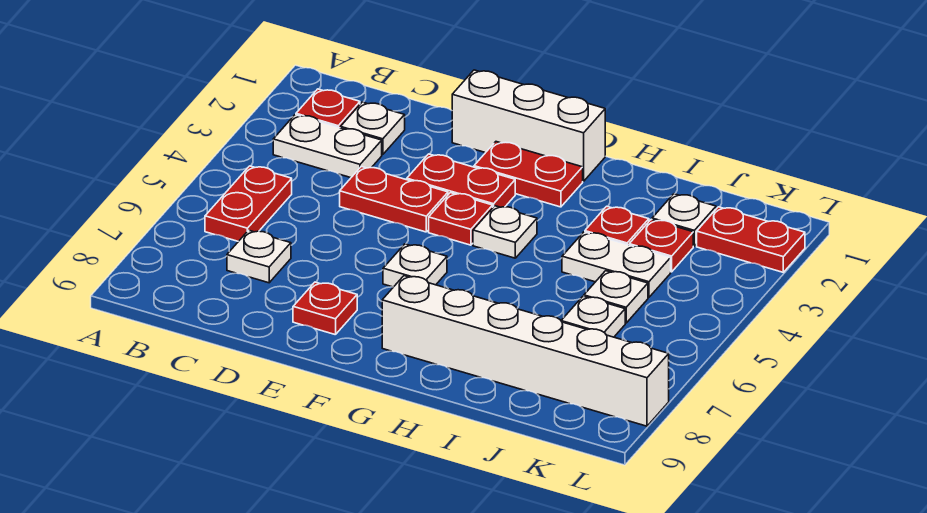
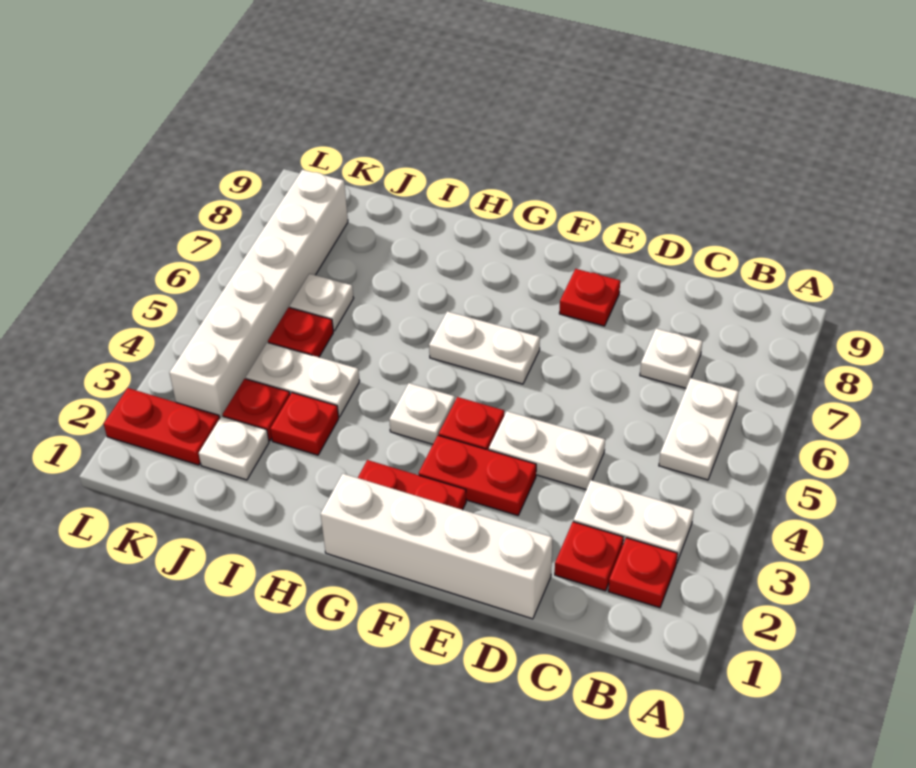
red 1x2 plate [205,166,292,241] -> white 1x2 plate [659,378,739,480]
white 1x1 plate [341,102,405,155] -> red 1x1 plate [555,522,623,591]
red 1x2 plate [340,167,448,232] -> white 1x2 plate [489,411,605,489]
white 1x3 brick [452,70,605,181] -> white 1x4 brick [321,474,553,619]
white 1x1 plate [383,244,447,287] -> white 1x2 plate [429,311,540,384]
white 1x6 brick [382,276,669,426] -> white 1x6 brick turned to [170,170,348,418]
white 1x1 plate [584,271,648,323] -> red 1x1 plate [268,307,333,357]

